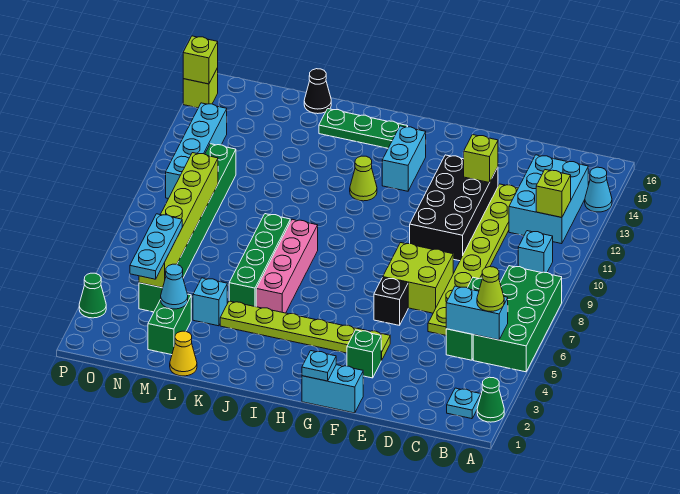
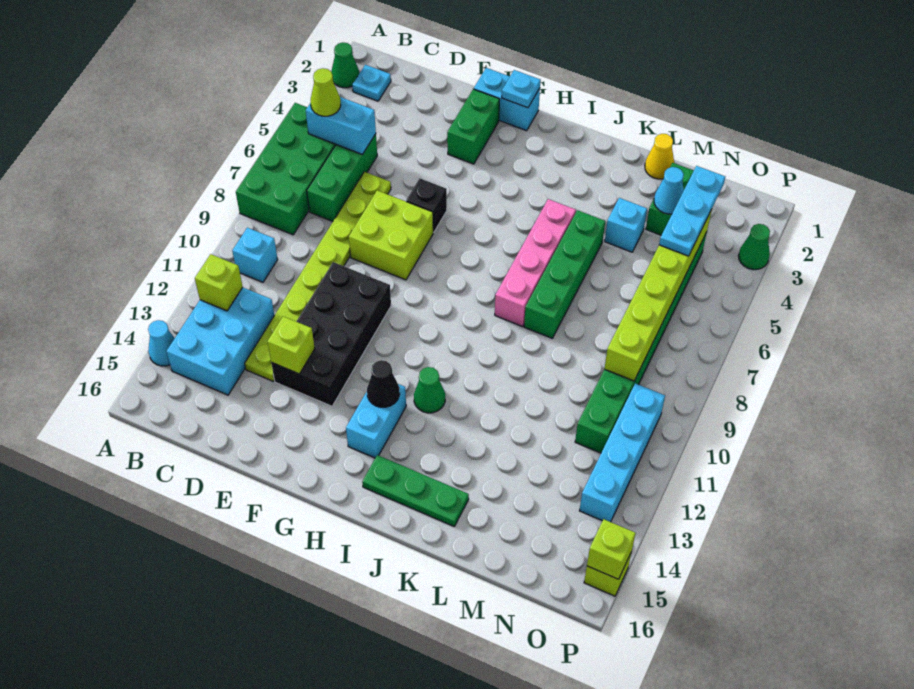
green 1x1 brick [347,330,381,378] -> green 1x2 brick [447,89,500,164]
lime 1x6 plate [220,301,390,360] -> none
lime 1x1 cone [350,156,377,201] -> green 1x1 cone [414,367,445,413]
black 1x1 cone [304,69,331,114] -> black 1x1 cone moved to [367,360,400,407]

